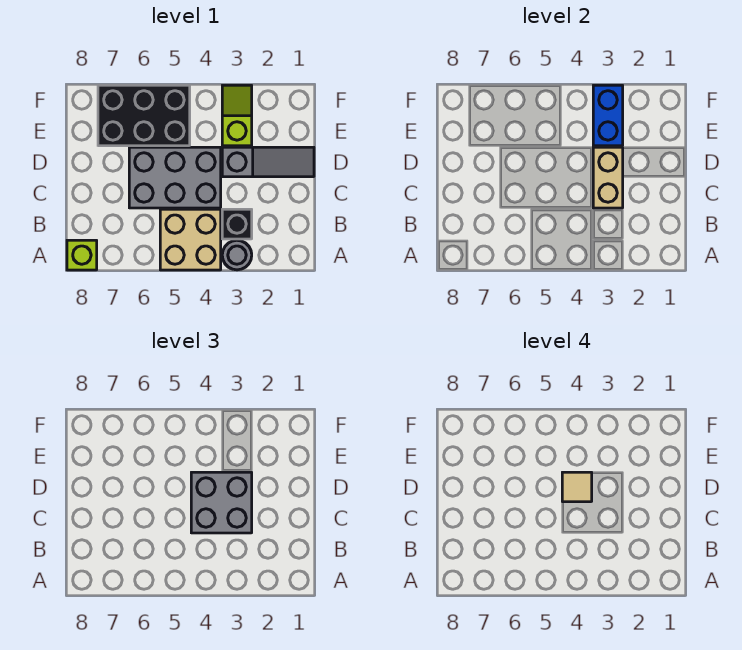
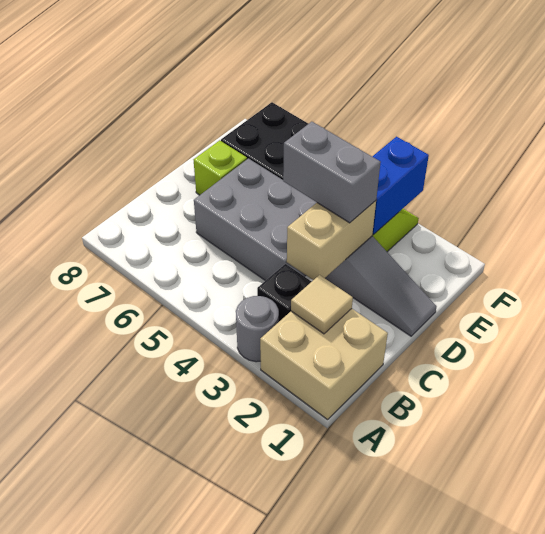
tan 2x2 brick [160,209,221,270] -> tan 2x2 brick moved to [260,309,388,420]
lime 1x1 brick [67,240,97,270] -> lime 1x1 brick moved to [194,140,247,195]
grey 2x2 brick [191,472,252,533] -> grey 1x2 brick [283,122,381,223]
tan 1x1 tile [562,472,592,502] -> tan 1x1 tile moved to [291,275,353,334]

